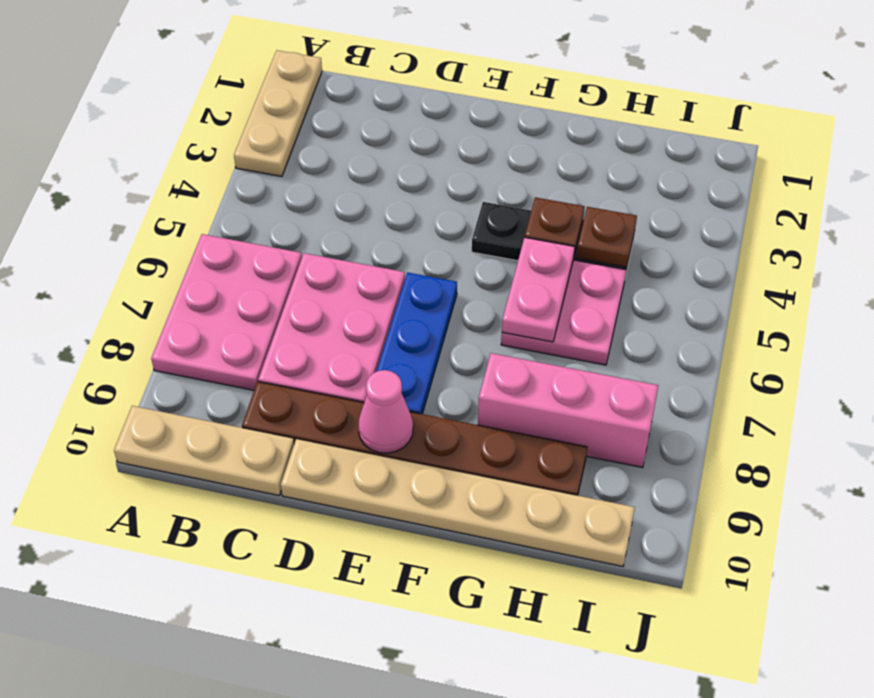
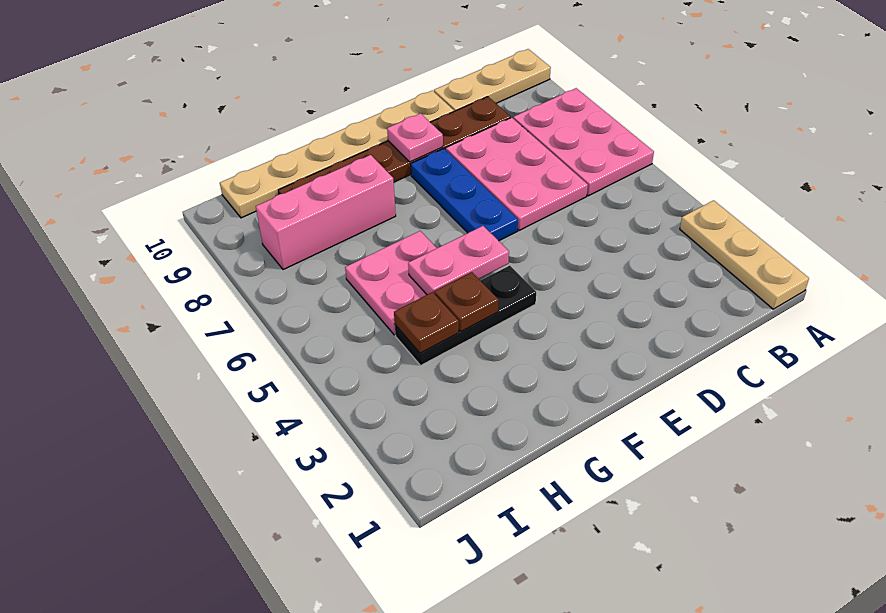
pink 1x1 cone [358,370,413,453] -> pink 1x1 plate [387,113,443,162]
pink 1x2 plate [502,237,575,342] -> pink 1x2 plate turned to [408,226,509,295]

